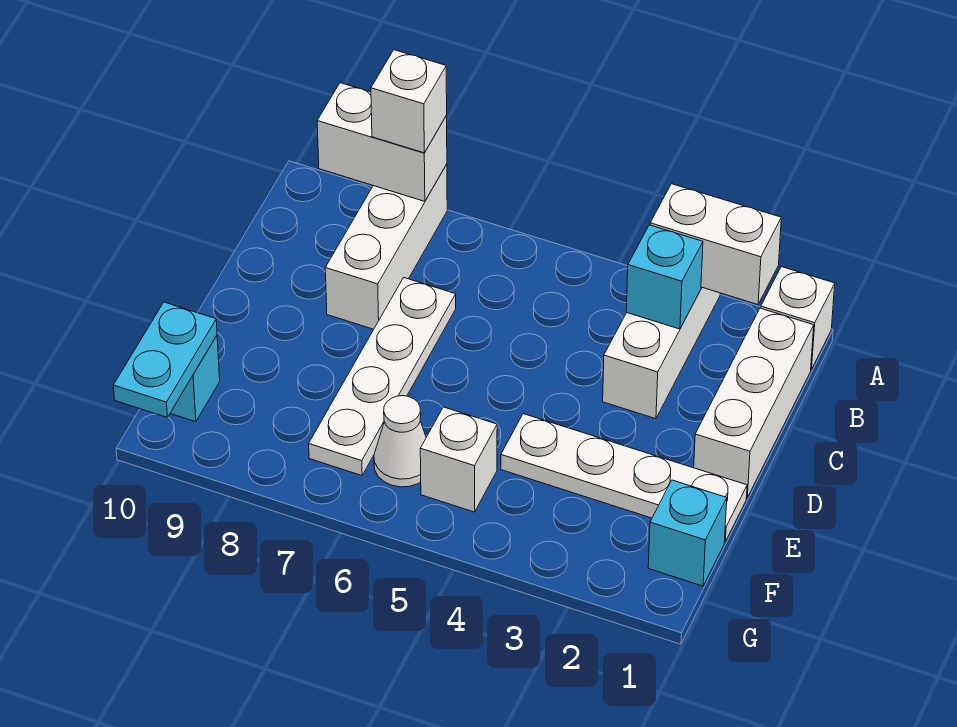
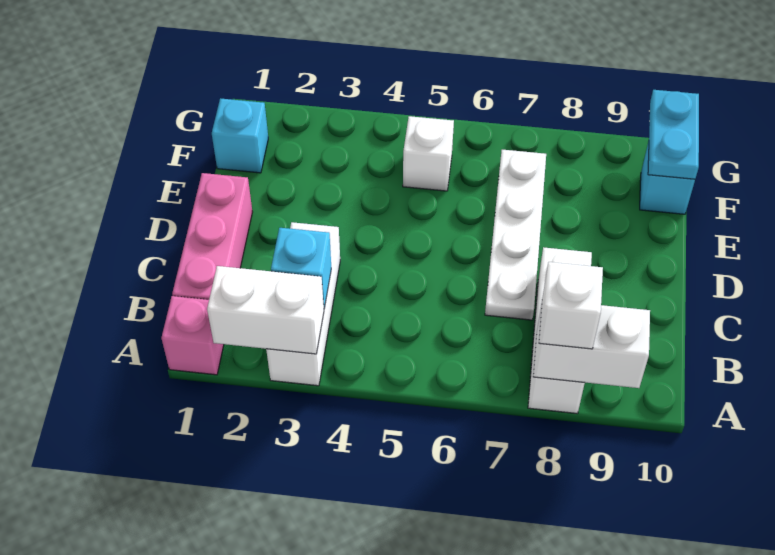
white 1x1 brick [761,267,835,369] -> pink 1x1 brick [161,296,224,375]
white 1x3 brick [694,308,814,497] -> pink 1x3 brick [172,173,252,300]
white 1x4 plate [501,414,747,541] -> none
white 1x1 cone [374,396,426,487] -> none

